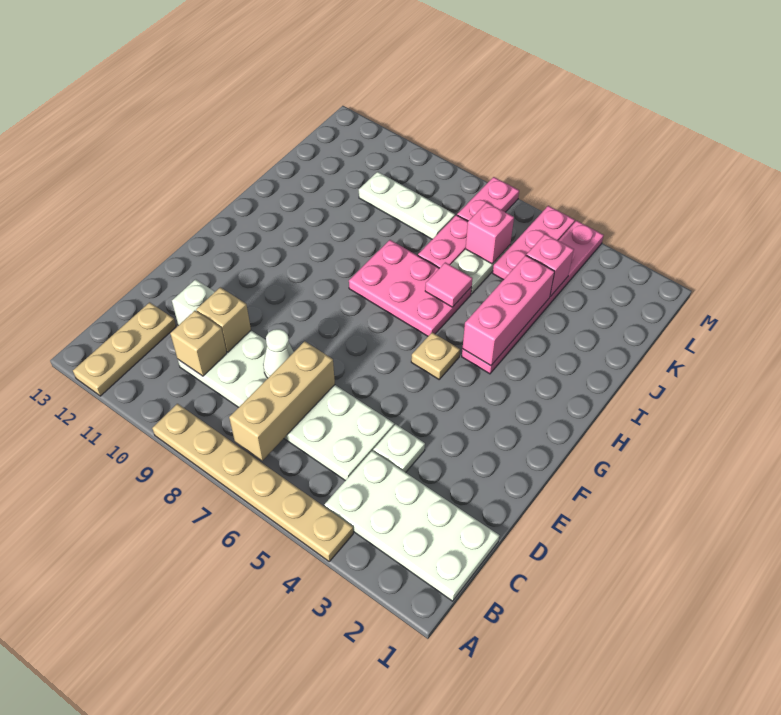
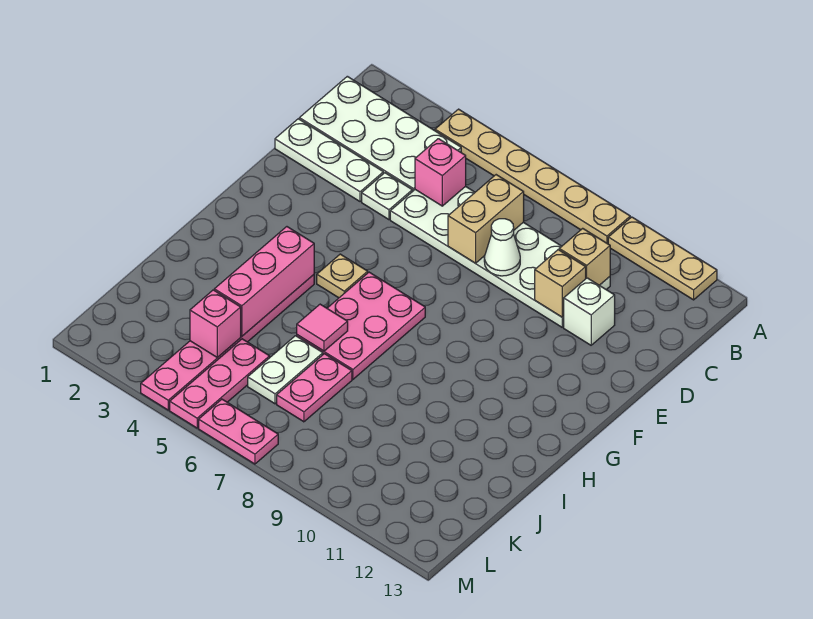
tan 1x3 plate [73,302,176,396] -> tan 1x3 plate turned to [608,217,717,300]
tan 1x3 brick [229,341,335,460] -> tan 1x2 brick [448,175,524,263]
pink 2x3 plate [349,240,472,336] -> pink 2x3 plate turned to [297,272,425,379]
pink 1x1 brick [465,202,514,264] -> pink 1x1 brick moved to [415,139,466,206]
white 1x3 plate [359,172,455,239] -> white 1x3 plate moved to [275,119,383,202]
pink 1x2 plate [457,177,519,221] -> pink 1x2 plate turned to [199,399,278,464]

